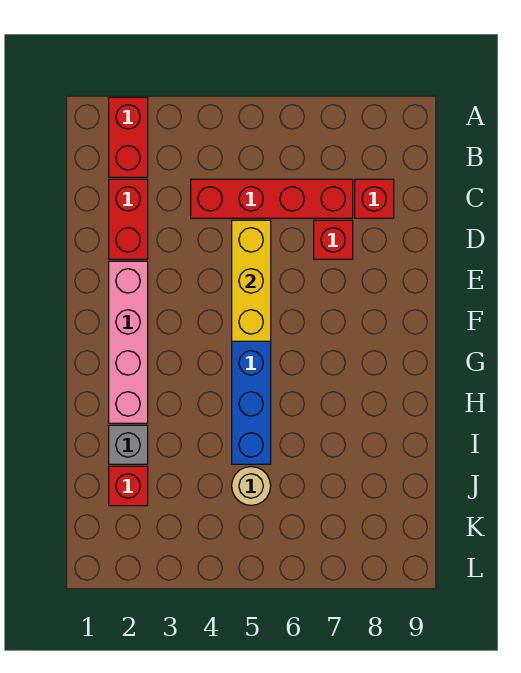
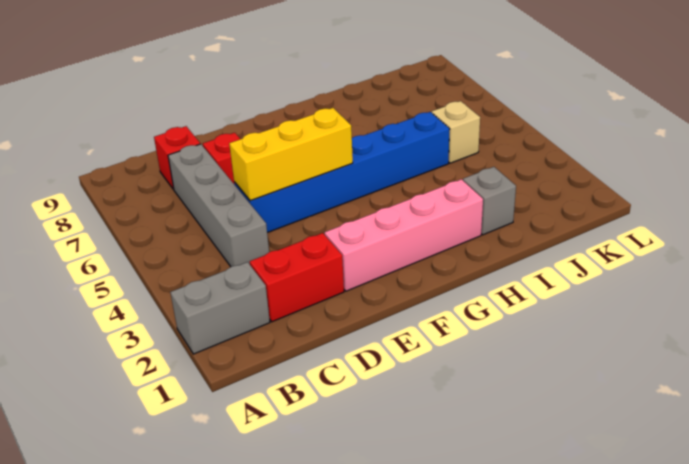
red 1x2 brick [109,97,148,177] -> grey 1x2 brick [170,262,270,354]
red 1x4 brick [191,179,353,218] -> grey 1x4 brick [168,144,269,267]
red 1x1 brick [109,466,148,506] -> none
tan 1x1 round brick [232,467,271,505] -> tan 1x1 brick [432,101,480,163]

